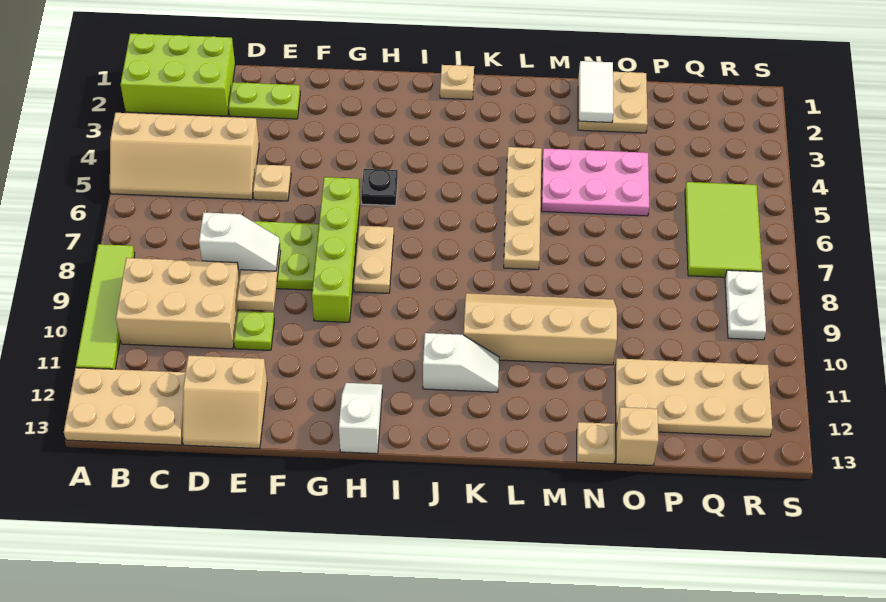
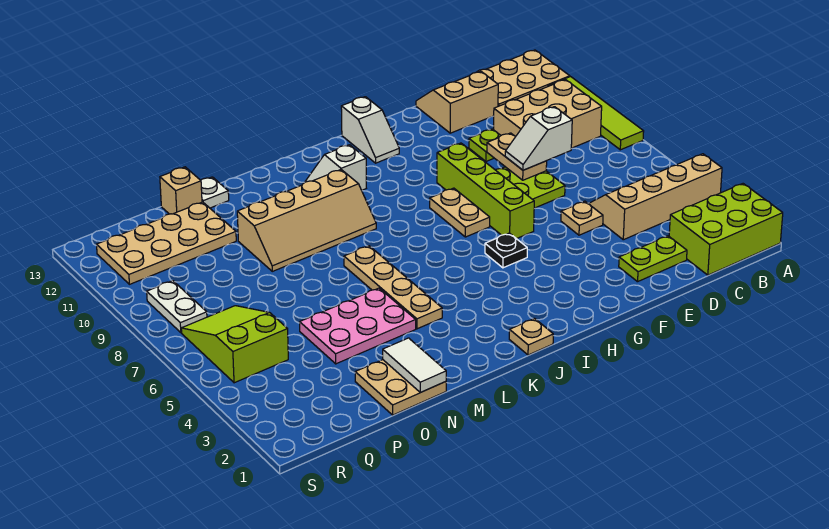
tan 1x1 plate [577,422,615,464] -> white 1x1 plate [201,177,229,208]
lime 2x3 tile [685,182,762,277] -> lime 2x3 slope [181,306,288,383]

